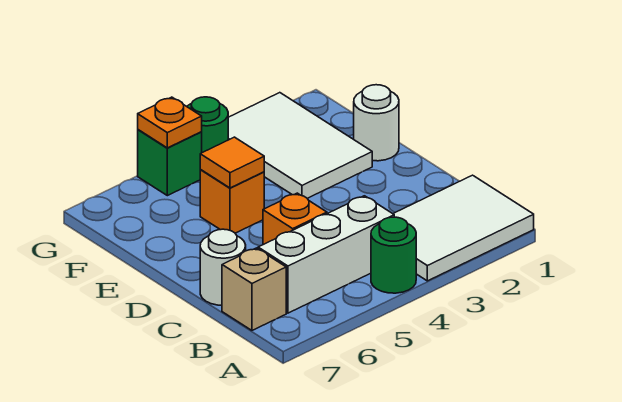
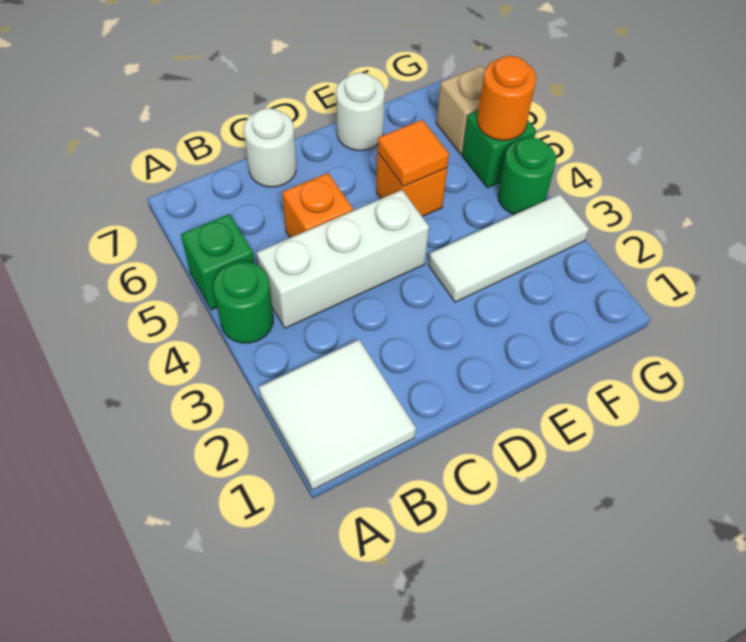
white 2x3 tile [393,175,534,281] -> white 2x2 tile [259,340,416,490]
none -> green 1x1 brick [181,214,255,310]
white 1x3 brick [258,196,394,313] -> white 1x3 brick turned to [257,190,429,328]
tan 1x1 brick [222,248,286,330] -> tan 1x1 brick moved to [436,66,485,154]
white 1x1 round brick [354,85,399,161] -> white 1x1 round brick moved to [336,73,385,151]
white 2x3 tile [228,93,372,198] -> white 1x3 tile [428,194,589,302]
orange 1x1 plate [138,97,202,148] -> orange 1x1 round brick [477,56,536,140]

